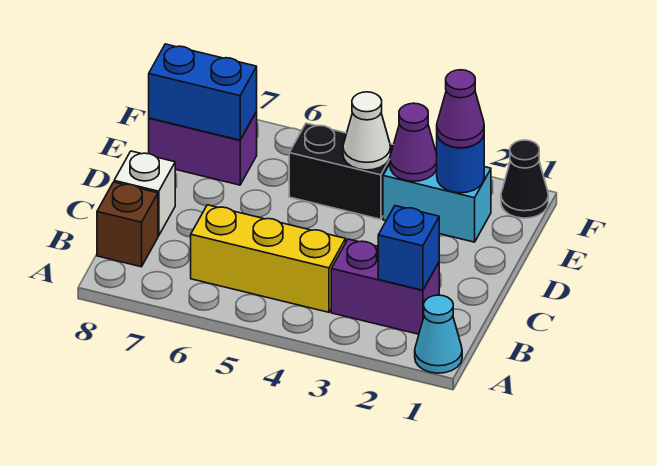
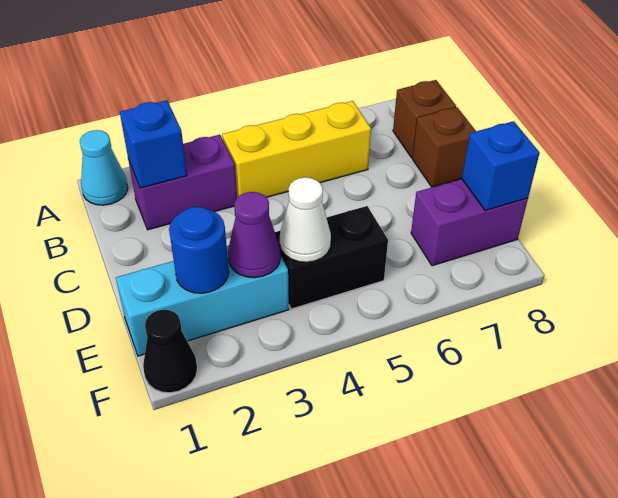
white 1x1 brick [114,151,175,236] -> brown 1x1 brick [412,107,476,187]
cyan 1x2 brick [383,164,491,242] -> cyan 1x3 brick [116,245,289,356]
purple 1x1 cone [437,70,484,148] -> none
blue 1x2 brick [149,44,257,140] -> blue 1x1 brick [462,121,539,211]

